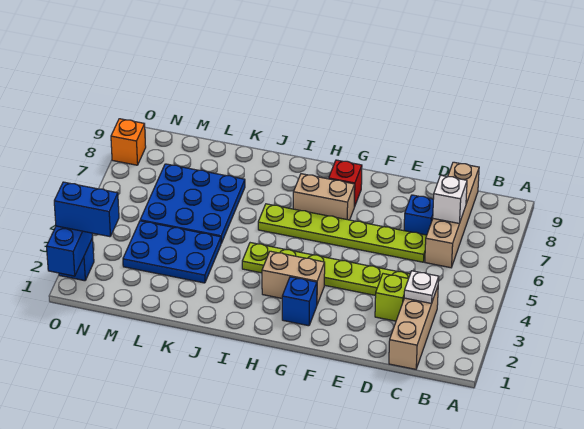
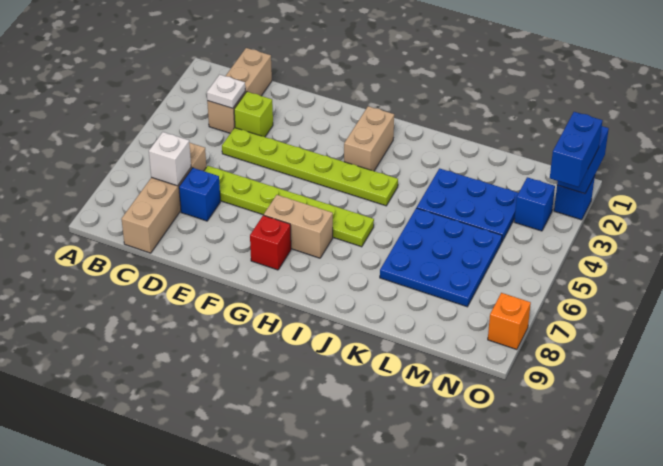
blue 1x1 brick [282,277,317,326] -> blue 1x1 brick moved to [514,177,555,231]
tan 1x2 brick [262,251,325,304] -> tan 1x2 brick turned to [344,106,394,171]
blue 1x2 brick [54,182,119,237] -> blue 1x2 brick turned to [550,112,603,187]

